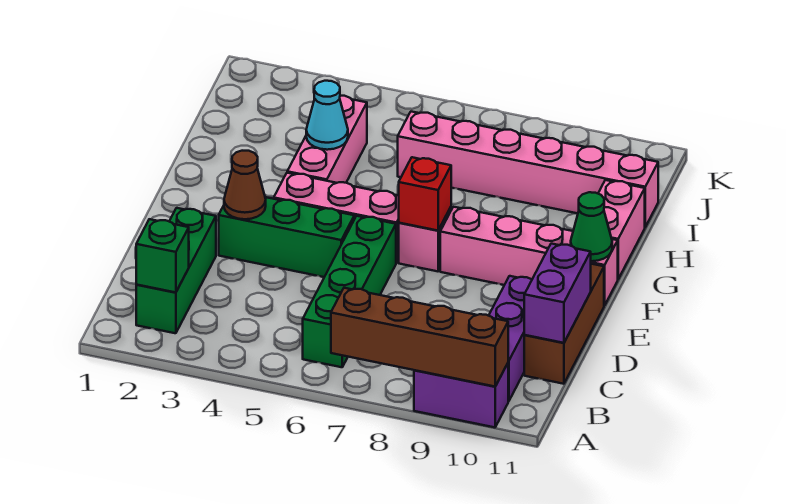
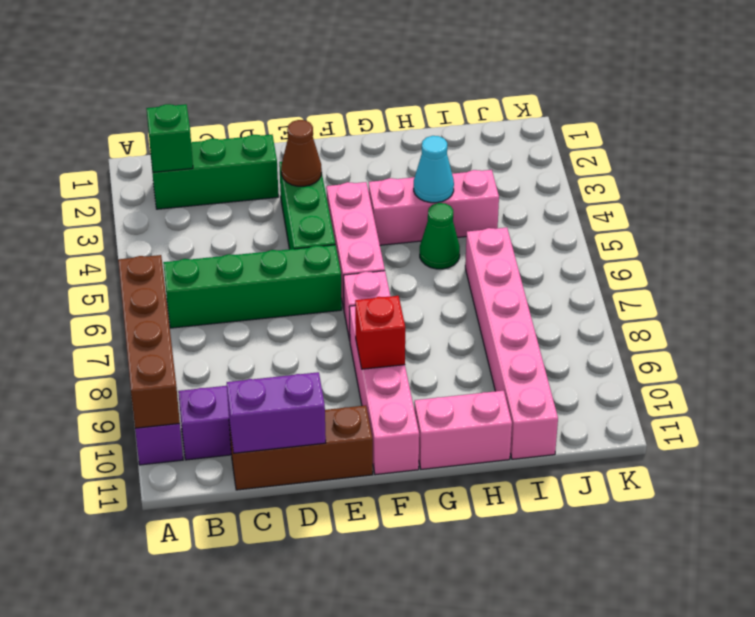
red 1x1 brick [399,157,451,231] -> red 1x1 brick moved to [355,296,405,369]
green 1x1 cone [571,192,612,261] -> green 1x1 cone moved to [420,203,460,269]

